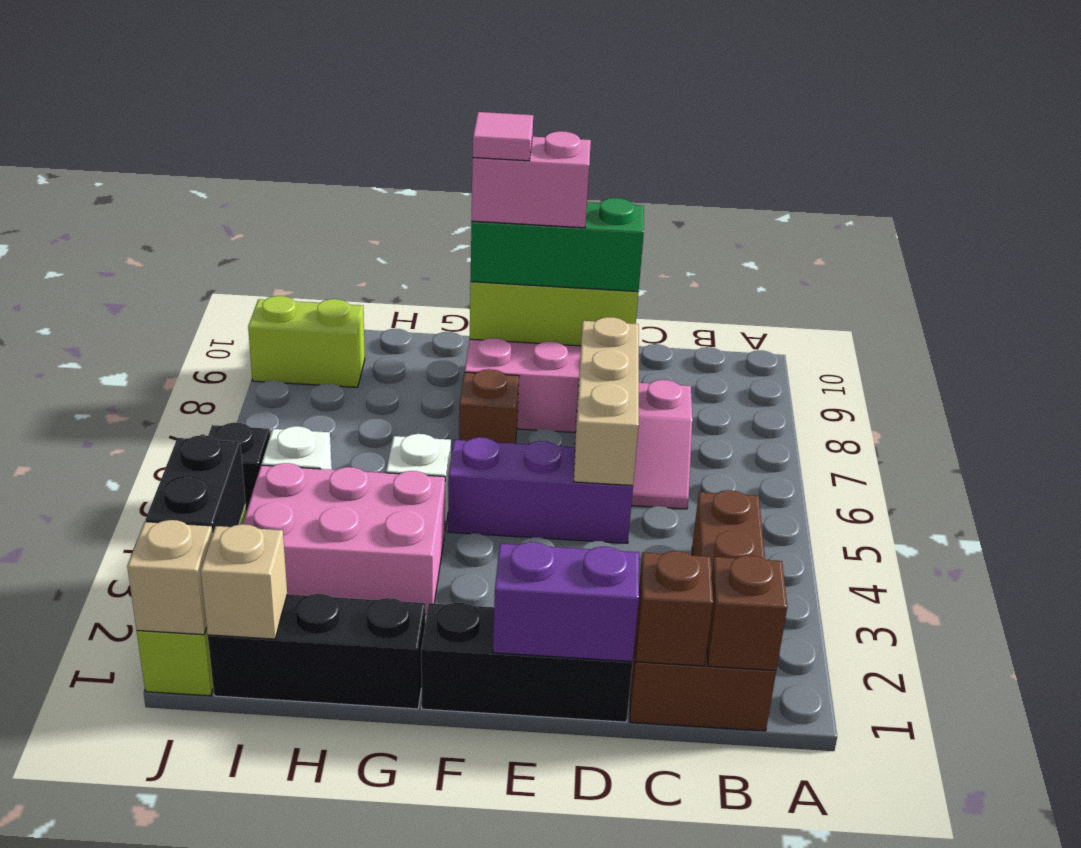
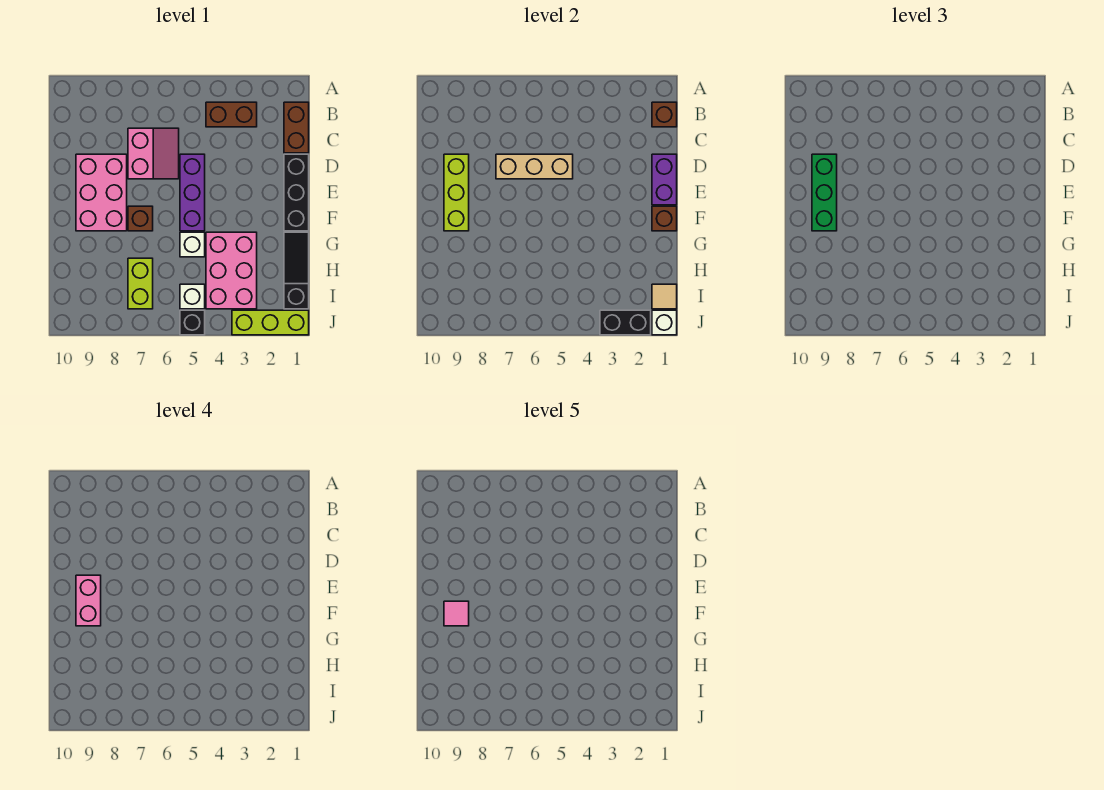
brown 1x1 brick [636,551,713,666] -> brown 1x1 brick moved to [652,206,677,231]
black 1x3 brick [208,594,425,709] -> black 1x3 slope [284,232,309,309]
tan 1x1 brick [201,524,287,639] -> tan 1x1 tile [652,284,677,309]
lime 1x2 brick [248,296,365,387] -> lime 1x2 brick moved to [128,258,153,309]
tan 1x1 brick [127,520,213,635] -> white 1x1 brick [652,310,677,335]

